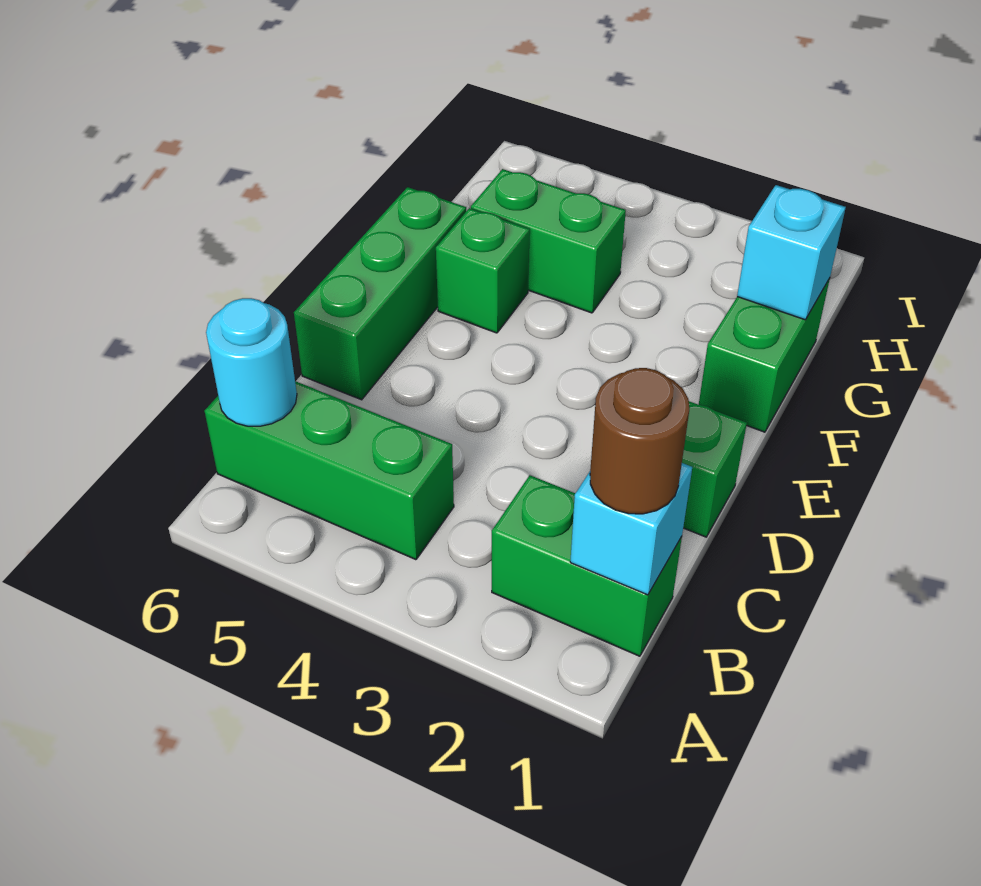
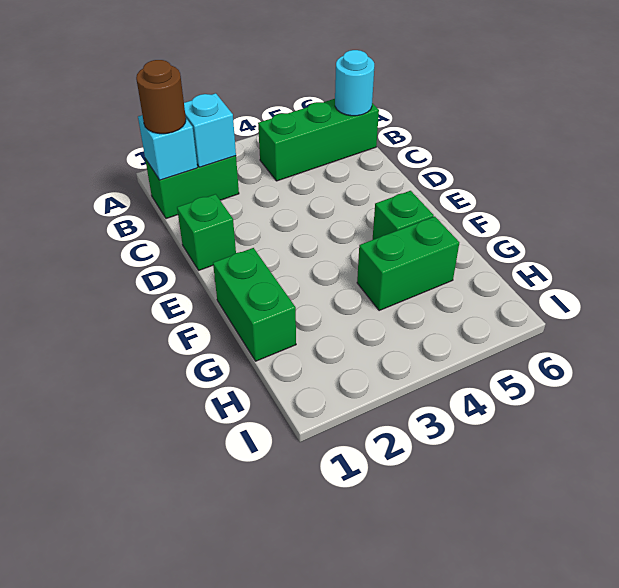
green 1x3 brick [294,187,466,400] -> none
cyan 1x1 brick [737,185,846,320] -> cyan 1x1 brick moved to [184,93,236,167]

